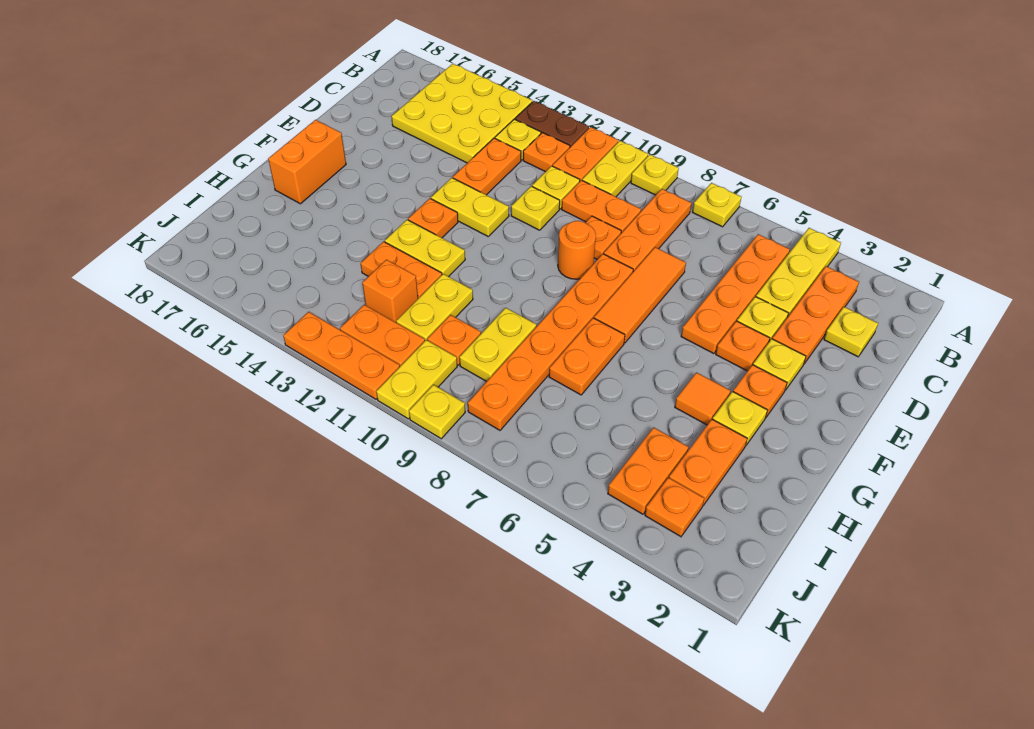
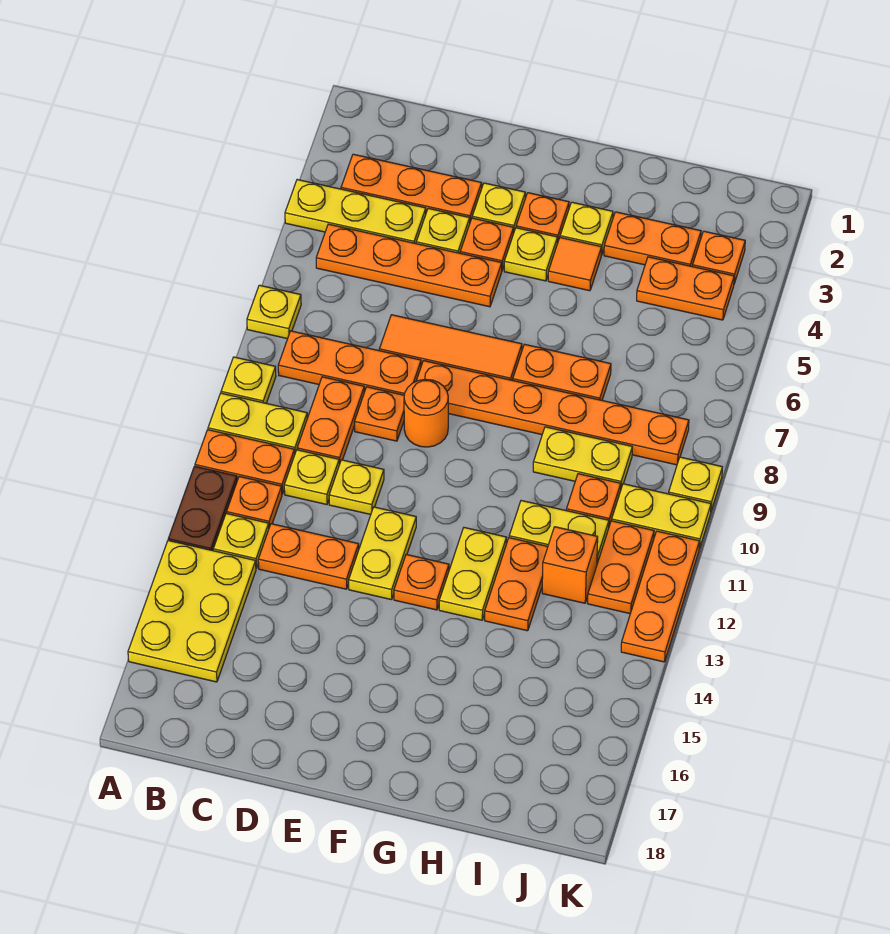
yellow 3x3 plate [392,64,532,163] -> yellow 2x3 plate [128,540,256,682]
yellow 1x1 plate [824,307,878,357] -> yellow 1x1 plate moved to [504,228,557,281]
orange 1x2 brick [268,120,346,204] -> none

